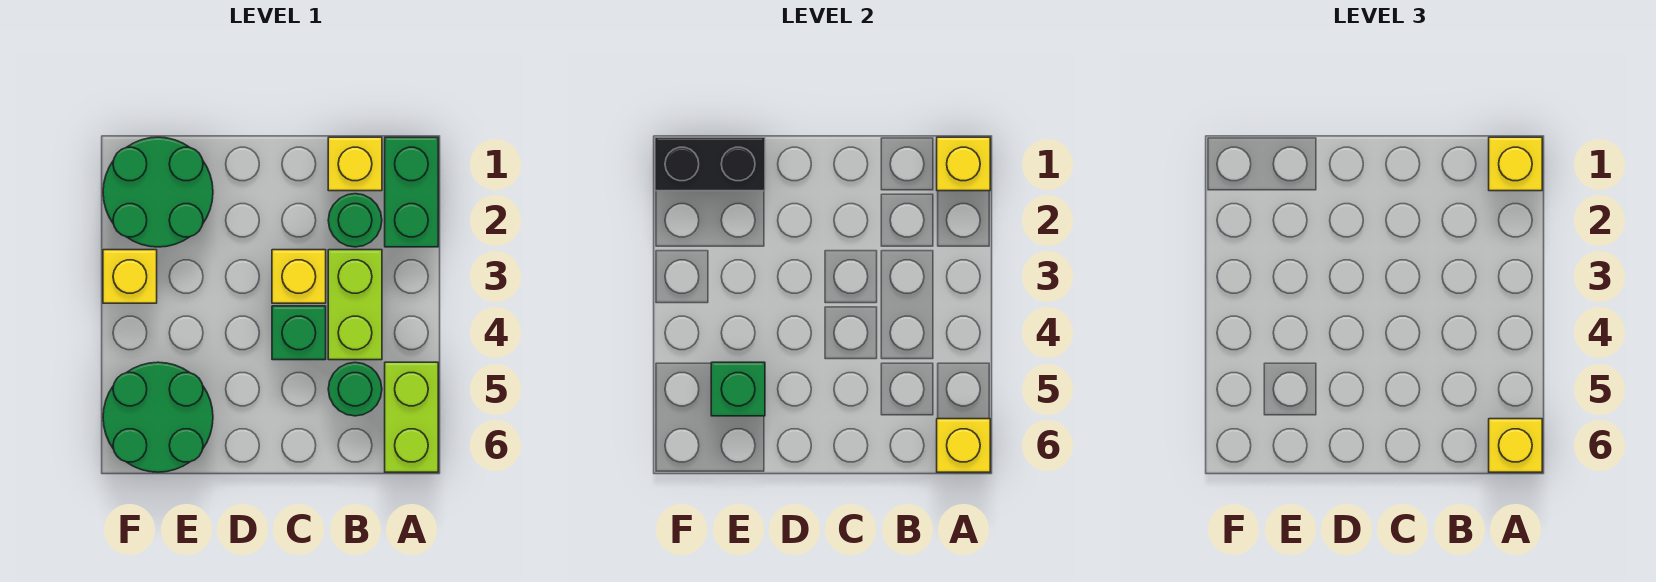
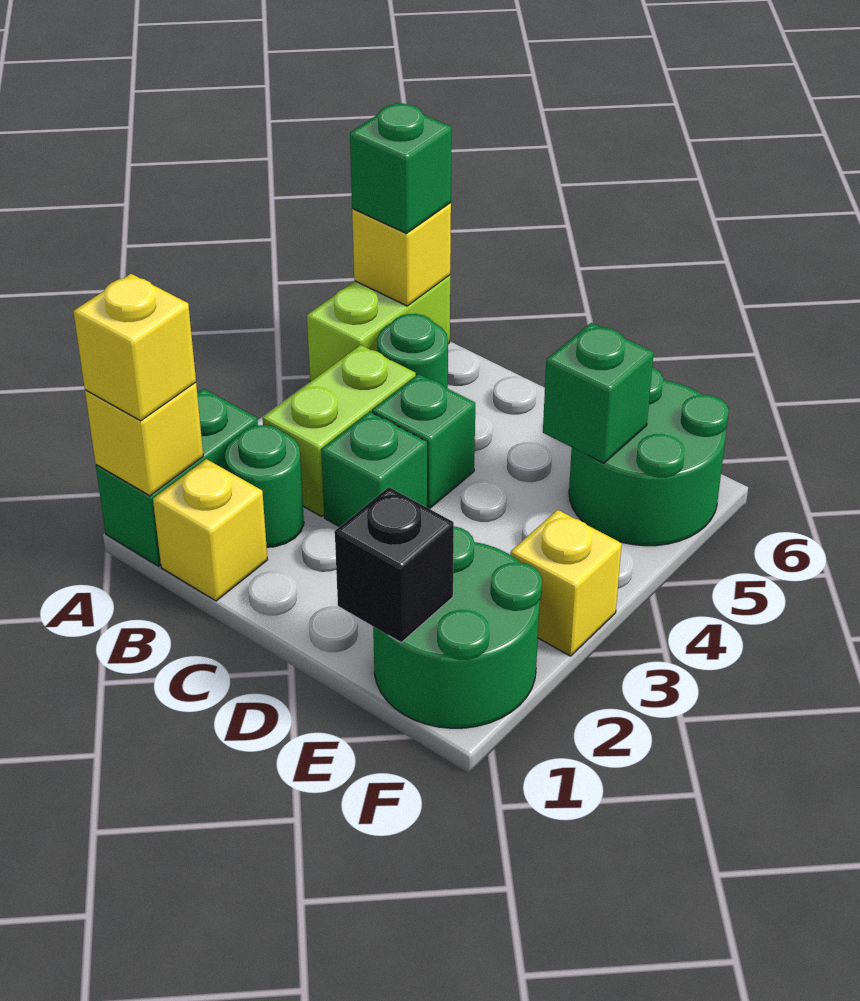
yellow 1x1 brick [1489,419,1542,472] -> green 1x1 brick [350,103,452,233]
yellow 1x1 brick [272,250,326,303] -> green 1x1 brick [321,412,427,527]
black 1x2 brick [655,137,765,191] -> black 1x1 brick [335,487,454,643]

